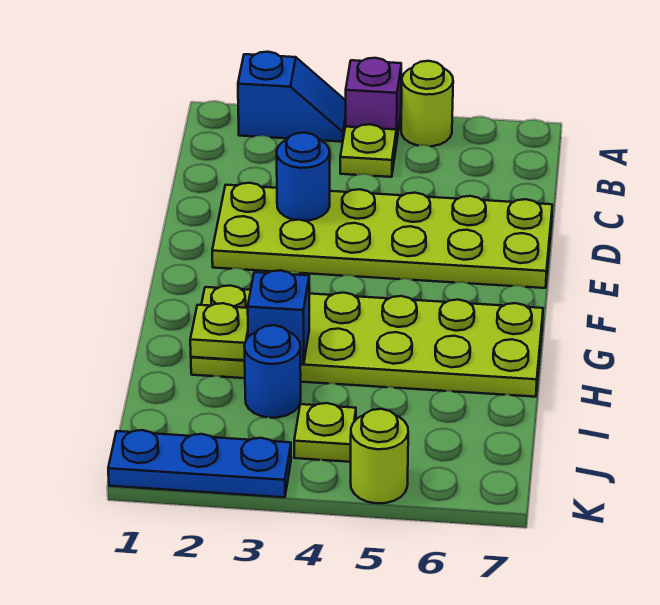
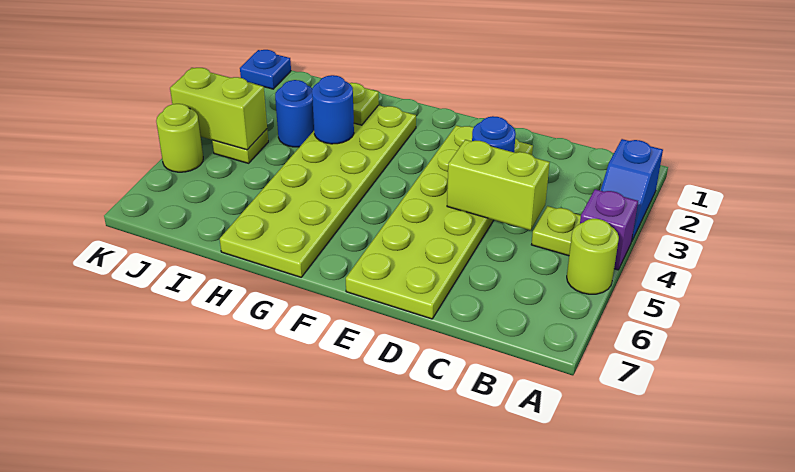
none -> lime 1x2 brick [447,140,550,230]
blue 1x1 brick [248,270,309,364] -> blue 1x1 round brick [312,75,354,144]
none -> lime 1x2 brick [170,68,267,150]
blue 1x3 plate [108,430,291,497] -> blue 1x1 plate [240,50,291,89]

